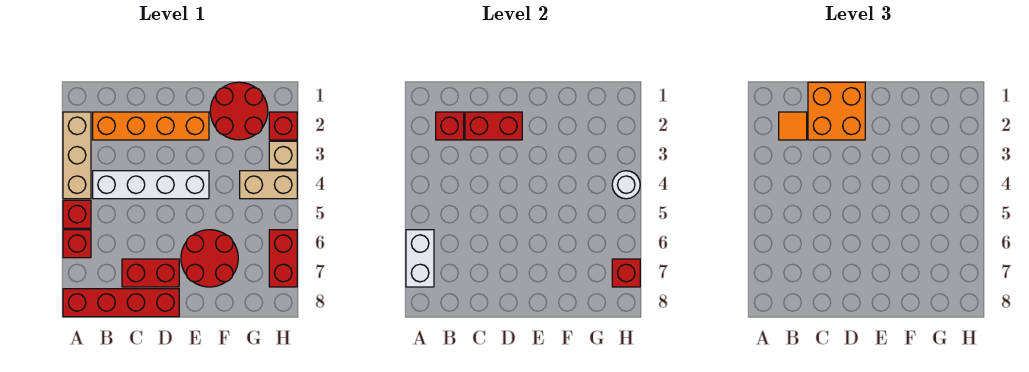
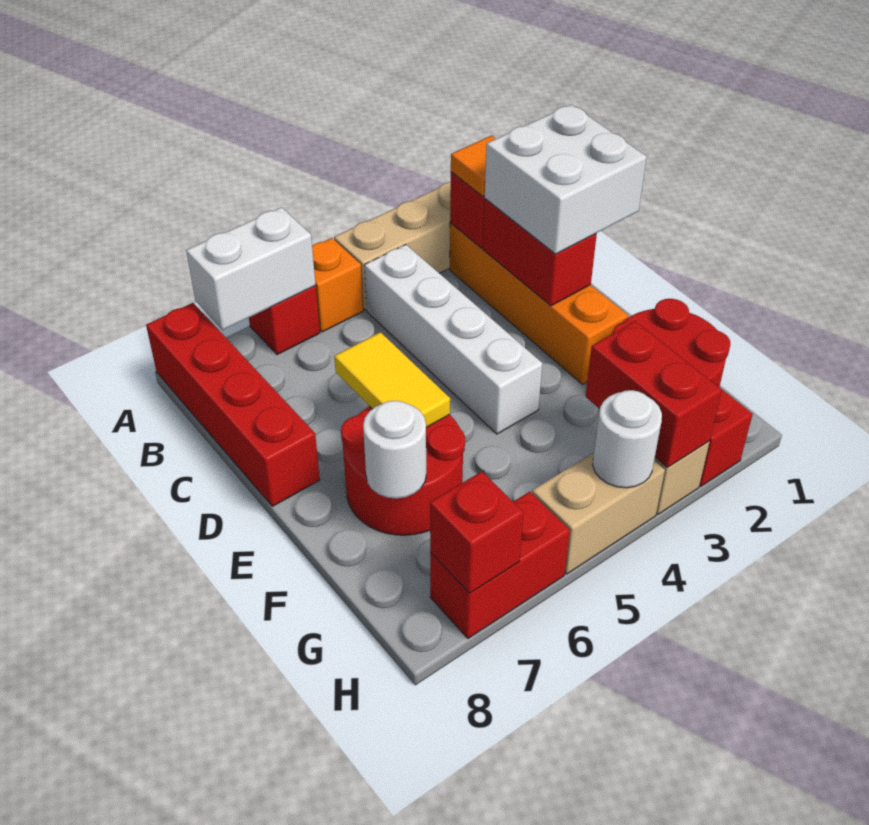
red 1x1 brick [63,200,91,228] -> orange 1x1 brick [312,238,363,332]
orange 2x2 brick [808,82,865,140] -> white 2x2 brick [485,105,647,254]
red 1x2 brick [122,259,179,287] -> red 1x2 brick moved to [585,321,722,468]
none -> yellow 1x2 tile [334,332,450,427]
none -> white 1x1 round brick [363,401,426,499]
tan 1x2 brick [240,171,297,199] -> tan 1x2 brick turned to [532,453,665,574]

